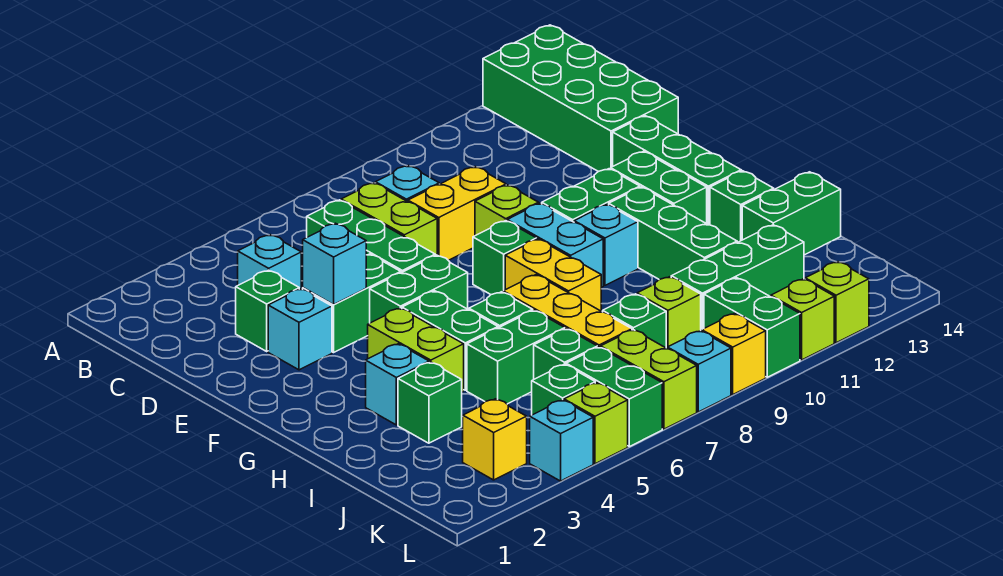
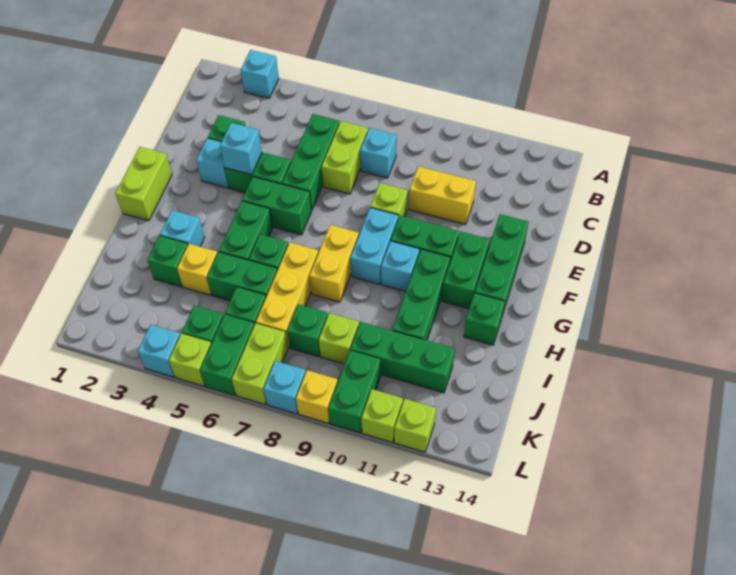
green 2x4 brick [483,25,678,171] -> none
cyan 1x1 brick [238,235,301,289] -> cyan 1x1 brick moved to [241,50,279,98]
yellow 1x2 brick [408,167,506,260] -> yellow 1x2 brick moved to [409,166,476,225]
green 1x1 brick [473,221,537,295] -> none
lime 1x2 brick [368,308,464,392] -> lime 1x2 brick moved to [115,147,172,221]
green 1x2 brick [742,172,841,255] -> none
yellow 1x1 brick [463,399,527,480] -> yellow 1x1 brick moved to [177,244,217,295]

